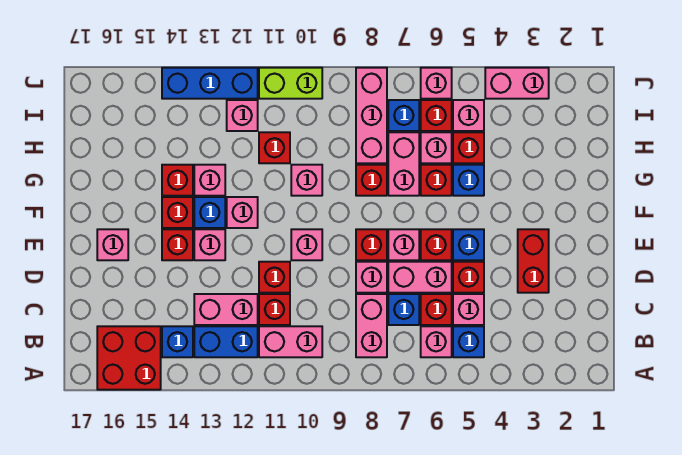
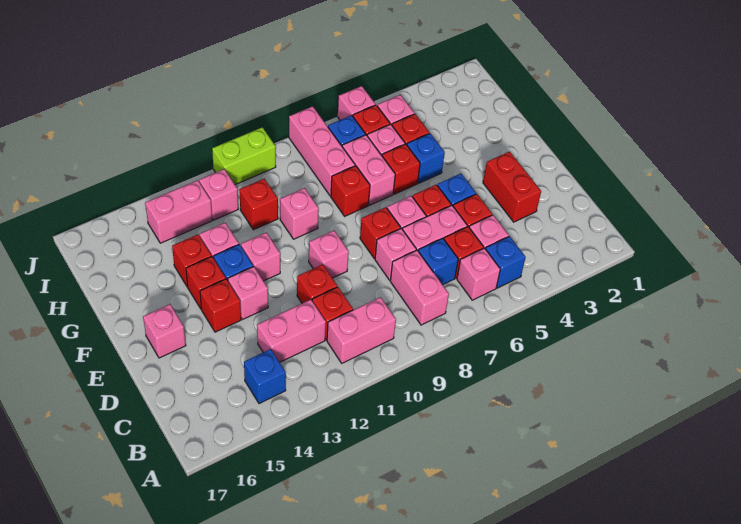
red 2x2 brick [97,326,161,390] -> none
blue 1x2 brick [194,326,258,357] -> none
pink 1x2 brick [485,68,549,99] -> pink 1x2 brick moved to [145,180,212,243]
blue 1x3 brick [162,68,258,99] -> none

